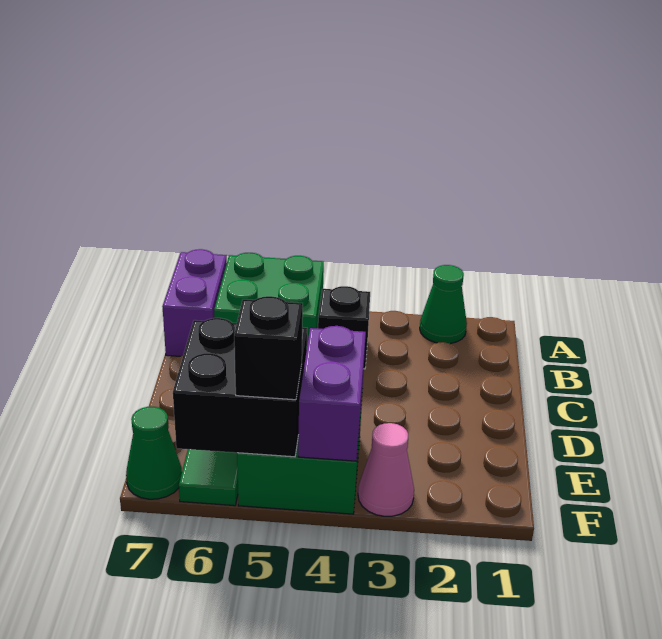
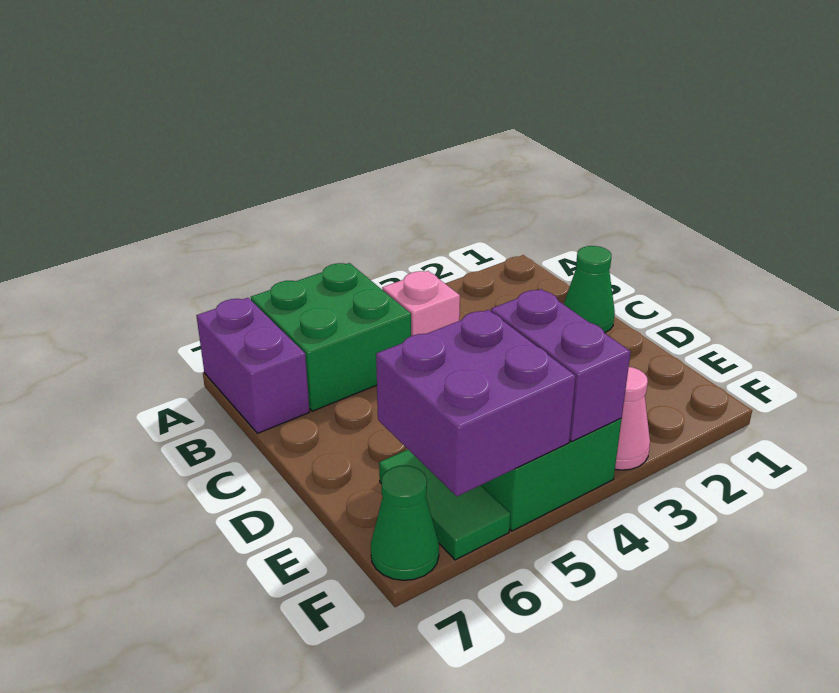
green 1x1 cone [420,265,467,344] -> green 1x1 cone moved to [564,246,615,333]
black 1x1 brick [318,286,370,369] -> pink 1x1 brick [382,271,460,336]
black 2x2 brick [173,318,307,457] -> purple 2x2 brick [376,310,576,496]
black 1x1 brick [234,296,303,400] -> none

